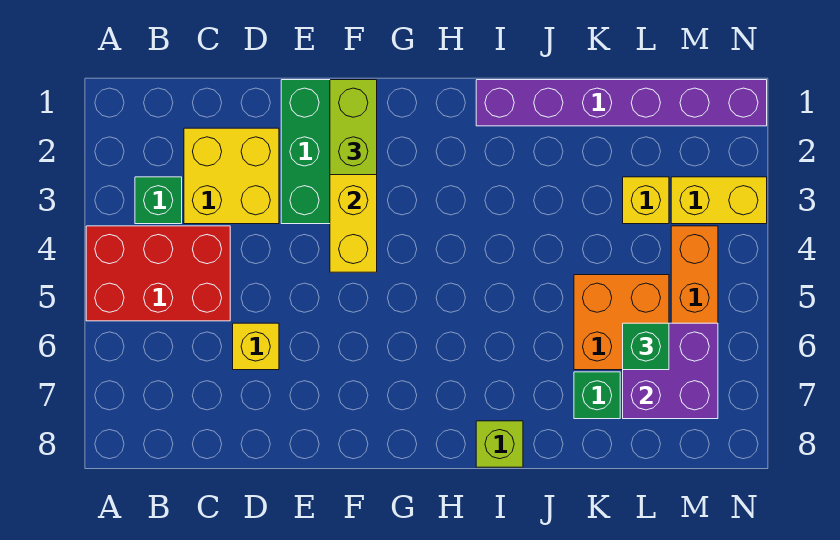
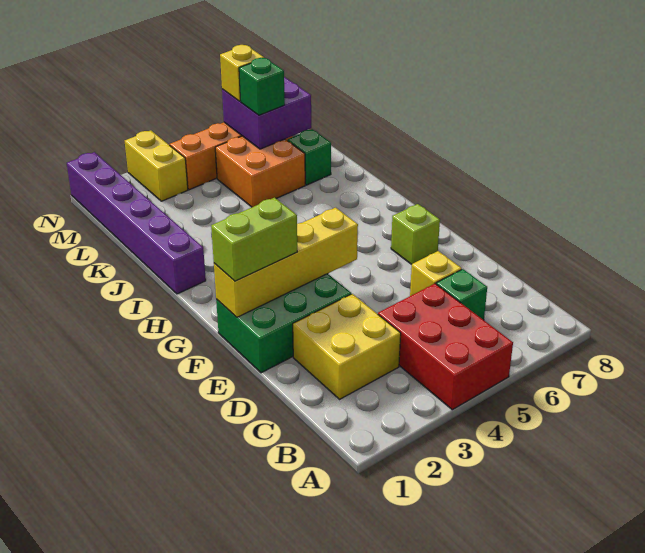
green 1x1 brick [135,177,182,224] -> green 1x1 brick moved to [436,269,487,320]
lime 1x1 brick [476,421,523,467] -> lime 1x1 brick moved to [391,204,440,264]
yellow 1x1 brick [623,177,669,224] -> yellow 1x1 brick moved to [220,45,264,101]

